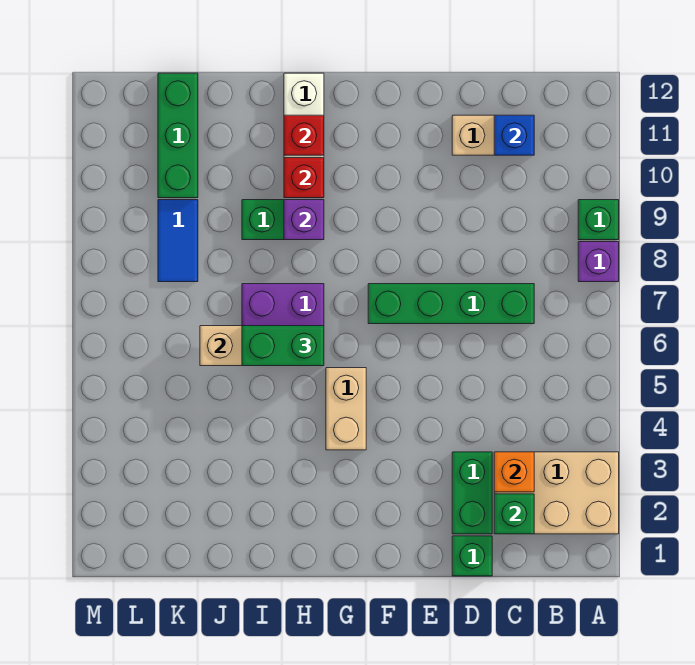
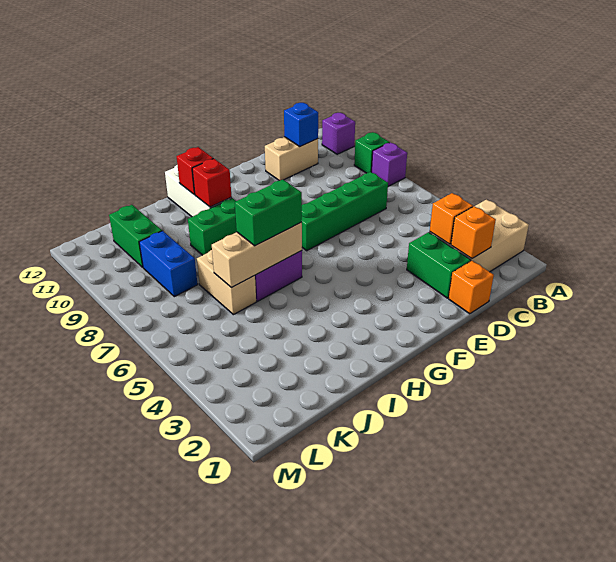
green 1x1 brick [494,494,534,534] -> orange 1x1 brick [451,206,496,259]
green 1x1 brick [452,536,492,576] -> orange 1x1 brick [449,261,494,314]
tan 1x2 brick [326,368,366,450] -> tan 1x2 brick moved to [197,250,256,315]
purple 1x1 brick [284,200,324,240] -> purple 1x1 brick moved to [322,113,355,154]
blue 1x2 tile [158,200,198,282] -> blue 1x2 brick [139,231,198,297]
green 1x3 brick [158,73,198,198] -> green 1x2 brick [109,205,162,267]

